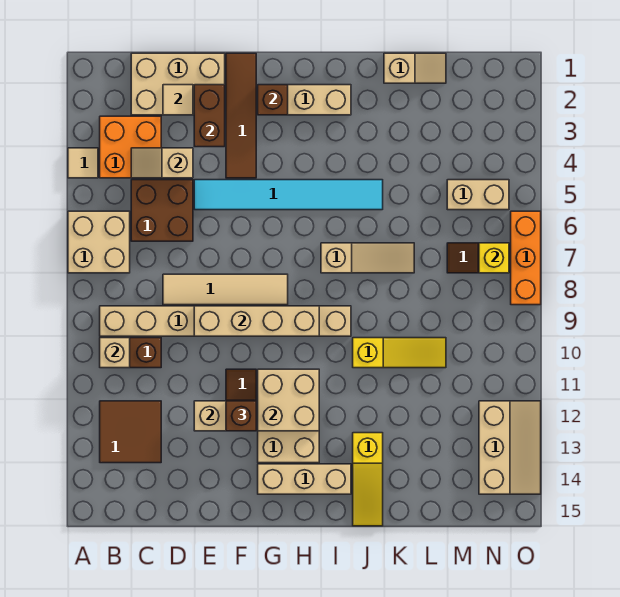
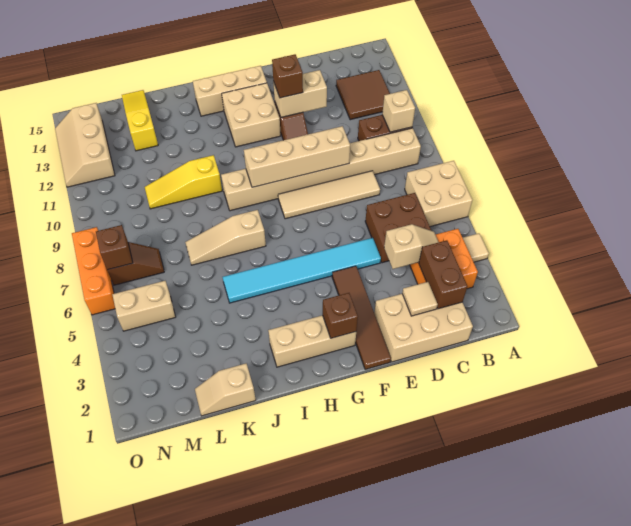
brown 1x2 brick [194,85,225,147] -> brown 1x2 brick moved to [419,240,467,309]
tan 2x2 brick [258,369,319,431] -> none
yellow 1x3 slope [353,433,383,526] -> yellow 1x3 slope moved to [122,90,158,151]
yellow 1x1 brick [479,243,509,273] -> brown 1x1 brick [96,225,133,270]

